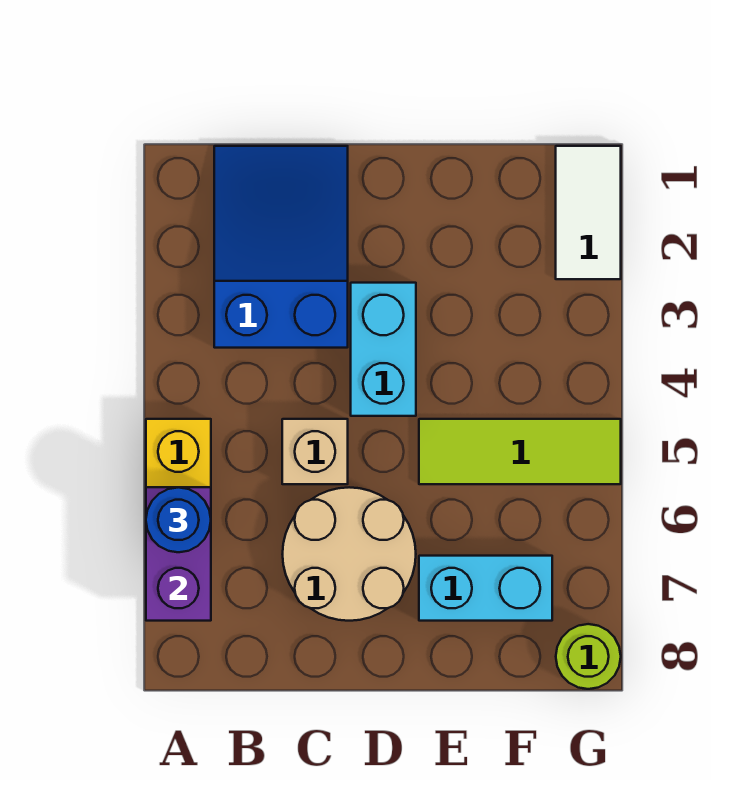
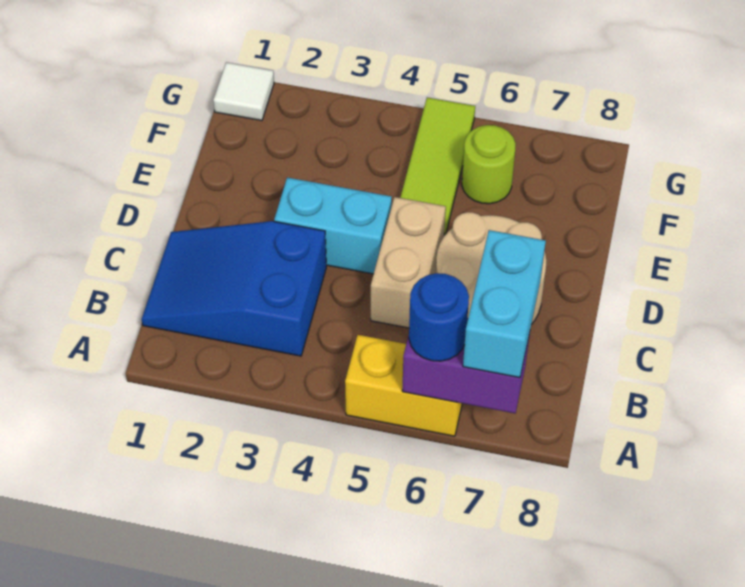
tan 1x1 brick [282,419,348,484] -> tan 1x2 brick [371,197,446,328]
cyan 1x2 brick [419,556,552,621] -> cyan 1x2 brick moved to [463,230,546,378]
white 1x2 tile [556,146,621,279] -> white 1x1 tile [213,62,274,121]
lime 1x1 round brick [556,624,621,689] -> lime 1x1 round brick moved to [462,125,516,204]

